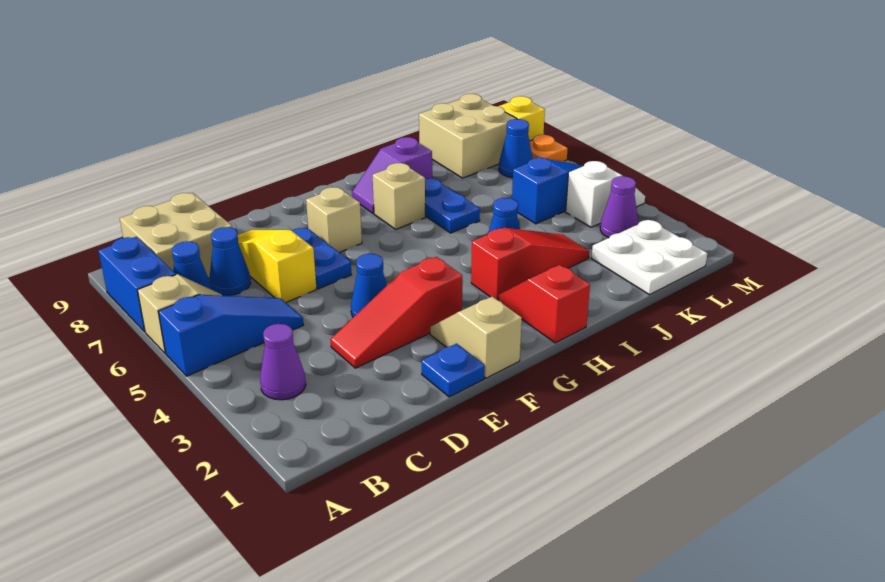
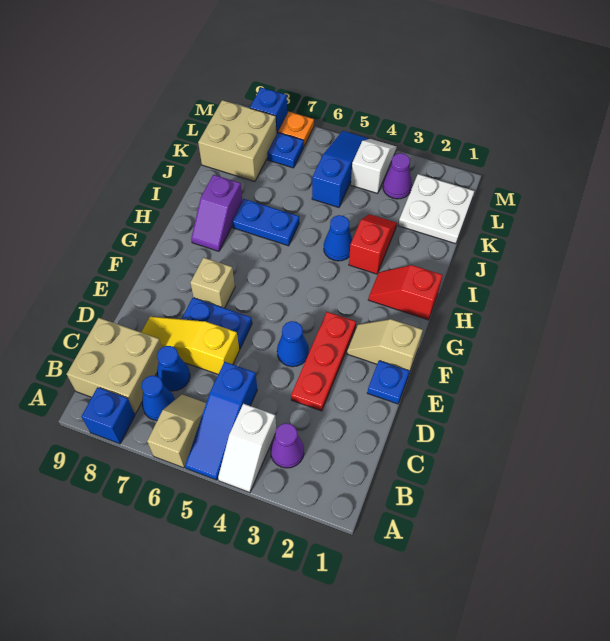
none -> white 1x2 slope [218,404,276,493]
blue 1x3 slope [158,295,303,376] -> blue 1x3 slope turned to [185,362,257,480]
blue 1x2 brick [99,237,176,332] -> blue 1x1 brick [81,387,135,444]
red 1x3 slope [330,257,462,368] -> red 1x3 plate [291,312,356,411]
red 1x3 slope [471,228,589,300] -> red 1x2 slope [349,214,397,274]
tan 1x1 brick [373,163,425,229] -> none
blue 1x1 cone [499,119,533,178] -> blue 1x1 plate [267,133,304,168]
yellow 1x1 brick [498,96,545,141] -> blue 1x1 brick [250,88,287,134]

